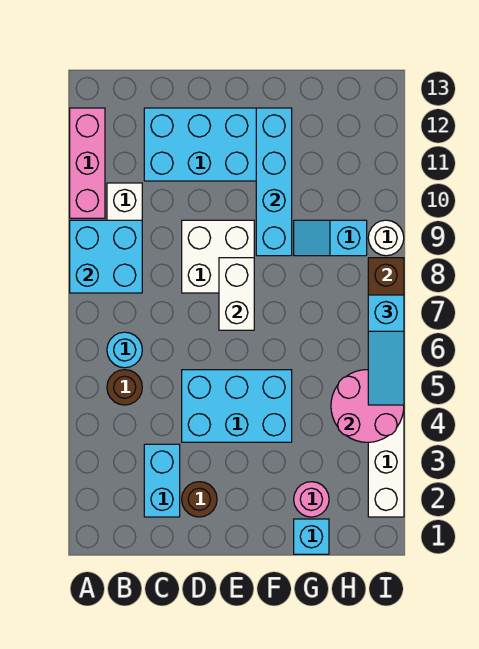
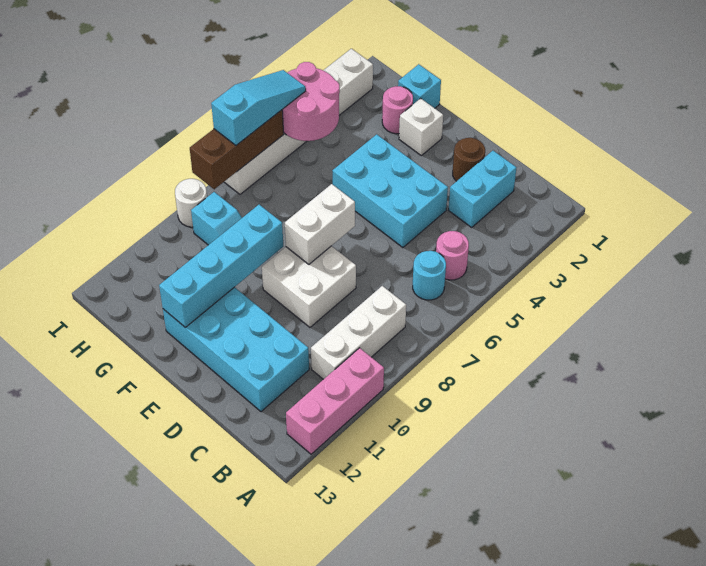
cyan 2x2 brick [70,220,142,293] -> none
brown 1x1 round brick [107,370,142,405] -> pink 1x1 round brick [436,231,469,280]
none -> white 1x1 brick [399,98,443,155]

